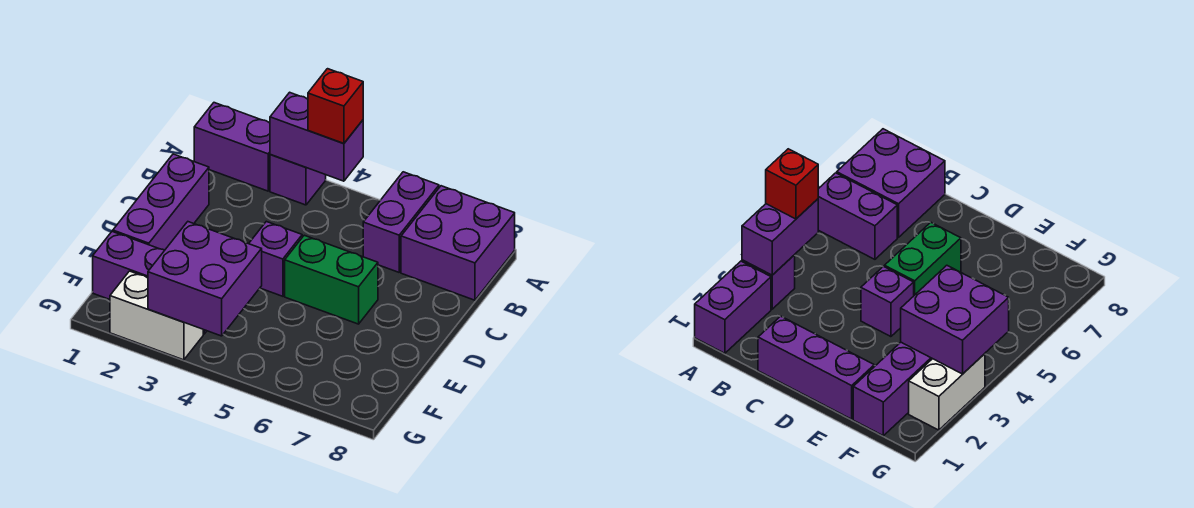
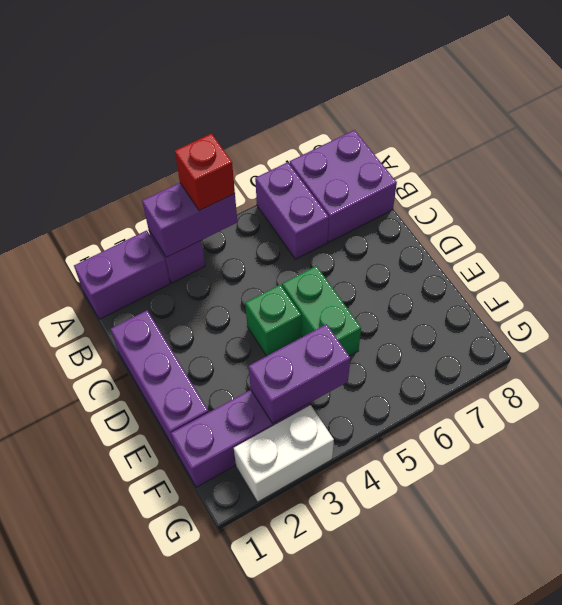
purple 1x1 brick [249,221,302,296] -> green 1x1 brick [245,285,301,356]
green 1x2 brick [285,235,378,324] -> green 1x2 brick turned to [282,266,361,356]
purple 2x2 brick [148,222,262,336] -> purple 1x2 brick [249,324,350,424]

